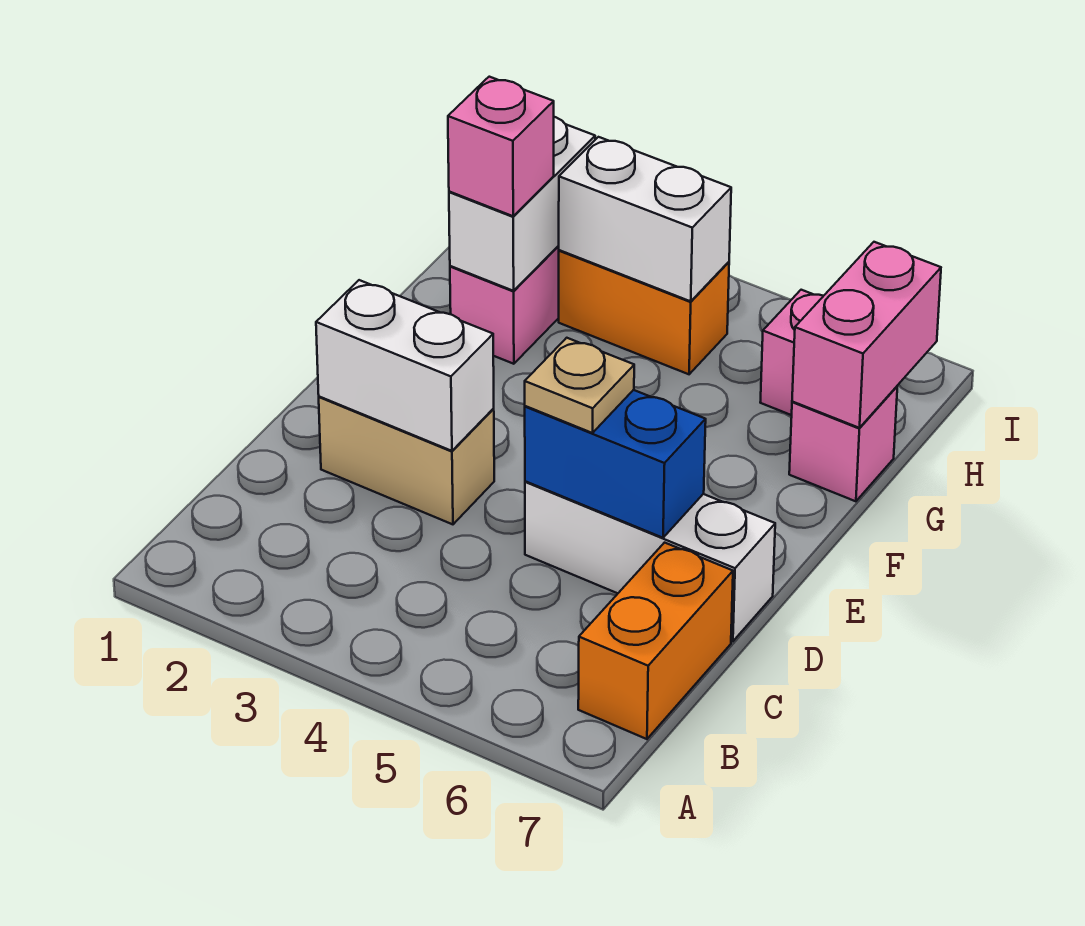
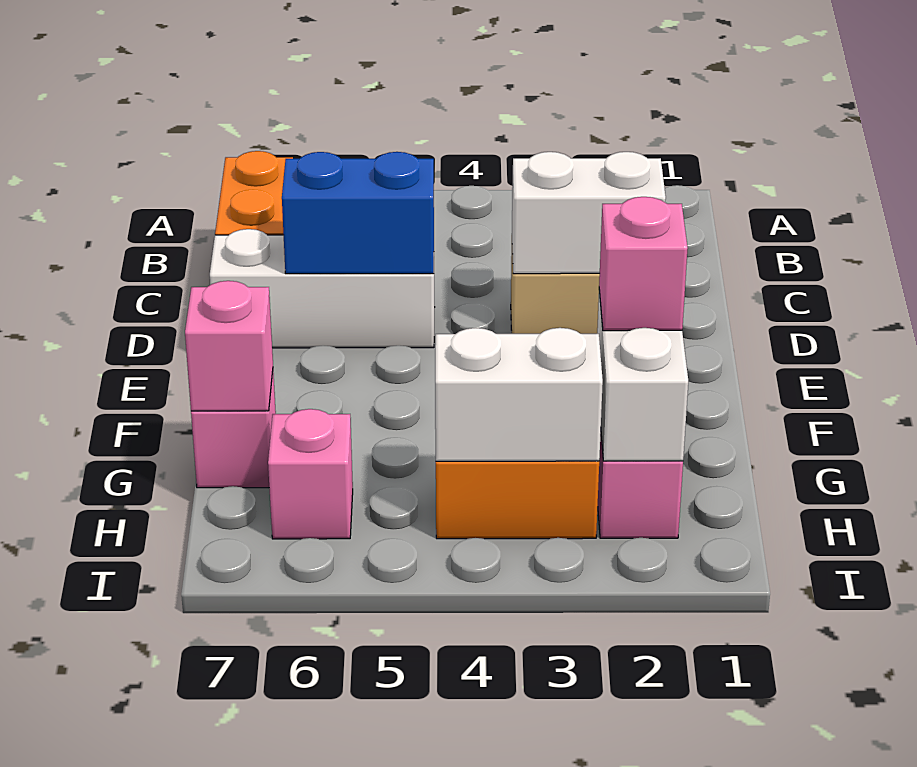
tan 1x1 plate [525,338,634,433] -> none
pink 1x2 brick [792,242,941,428] -> pink 1x1 brick [185,281,273,411]

